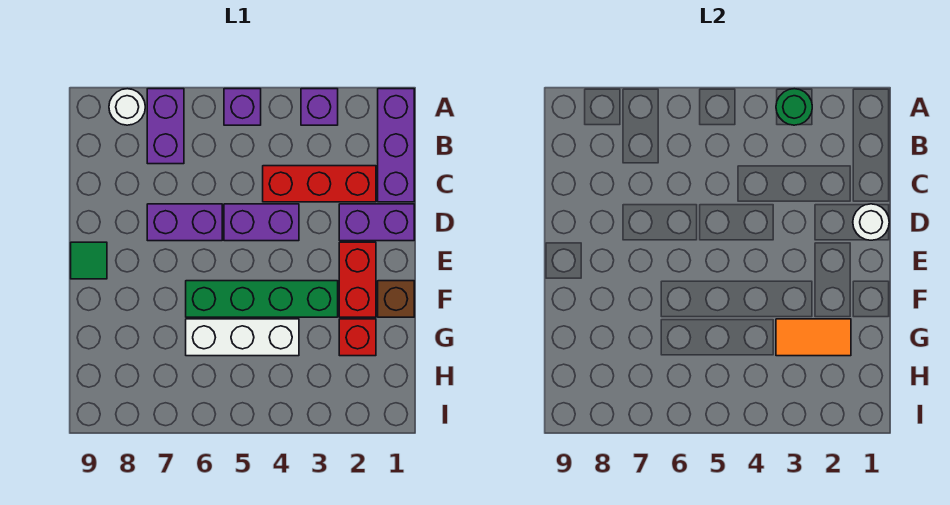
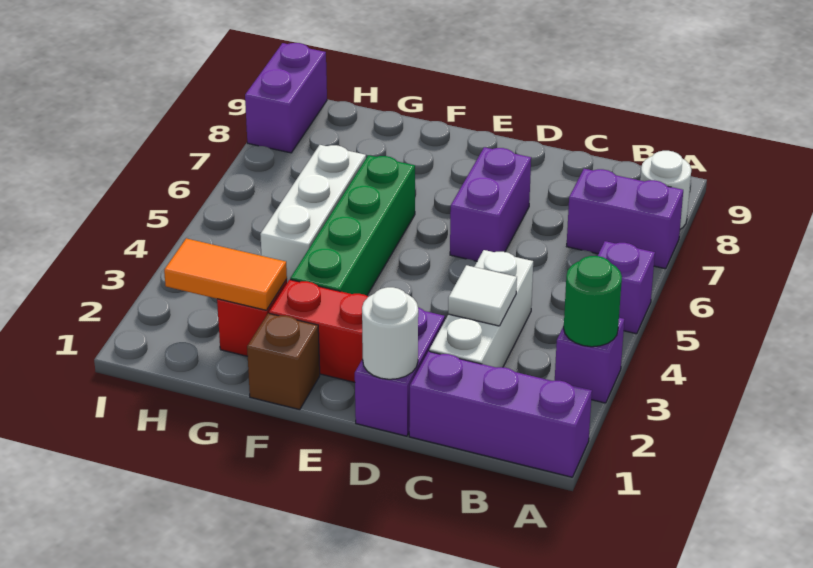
red 1x3 brick [263,166,376,202] -> white 1x3 brick [429,250,533,367]
none -> white 1x1 tile [448,265,517,326]
purple 1x2 brick [224,204,299,241] -> purple 1x2 brick moved to [245,43,327,153]
green 1x1 tile [71,242,107,279] -> none
orange 1x2 tile [776,319,851,356] -> orange 1x2 tile turned to [164,238,287,310]

